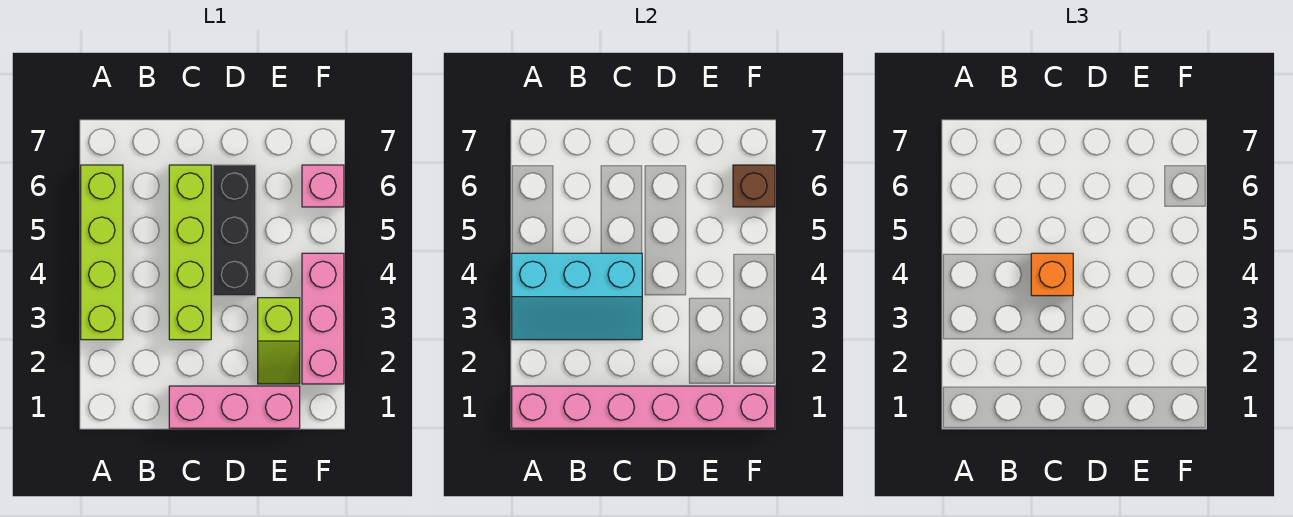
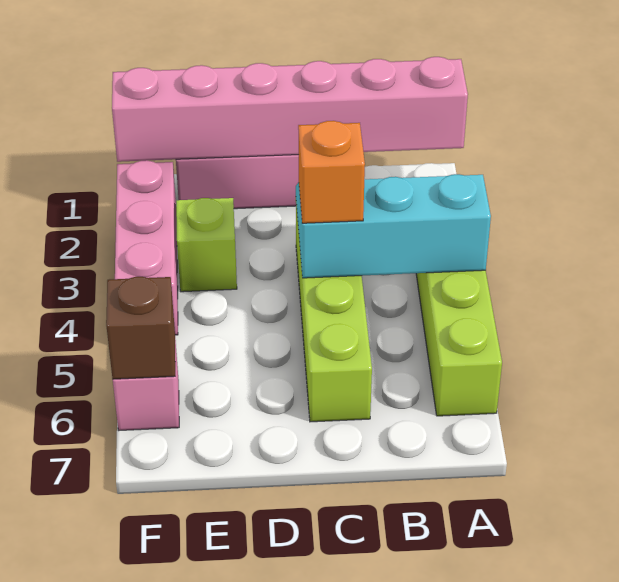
black 1x3 brick [213,165,256,296] -> none

